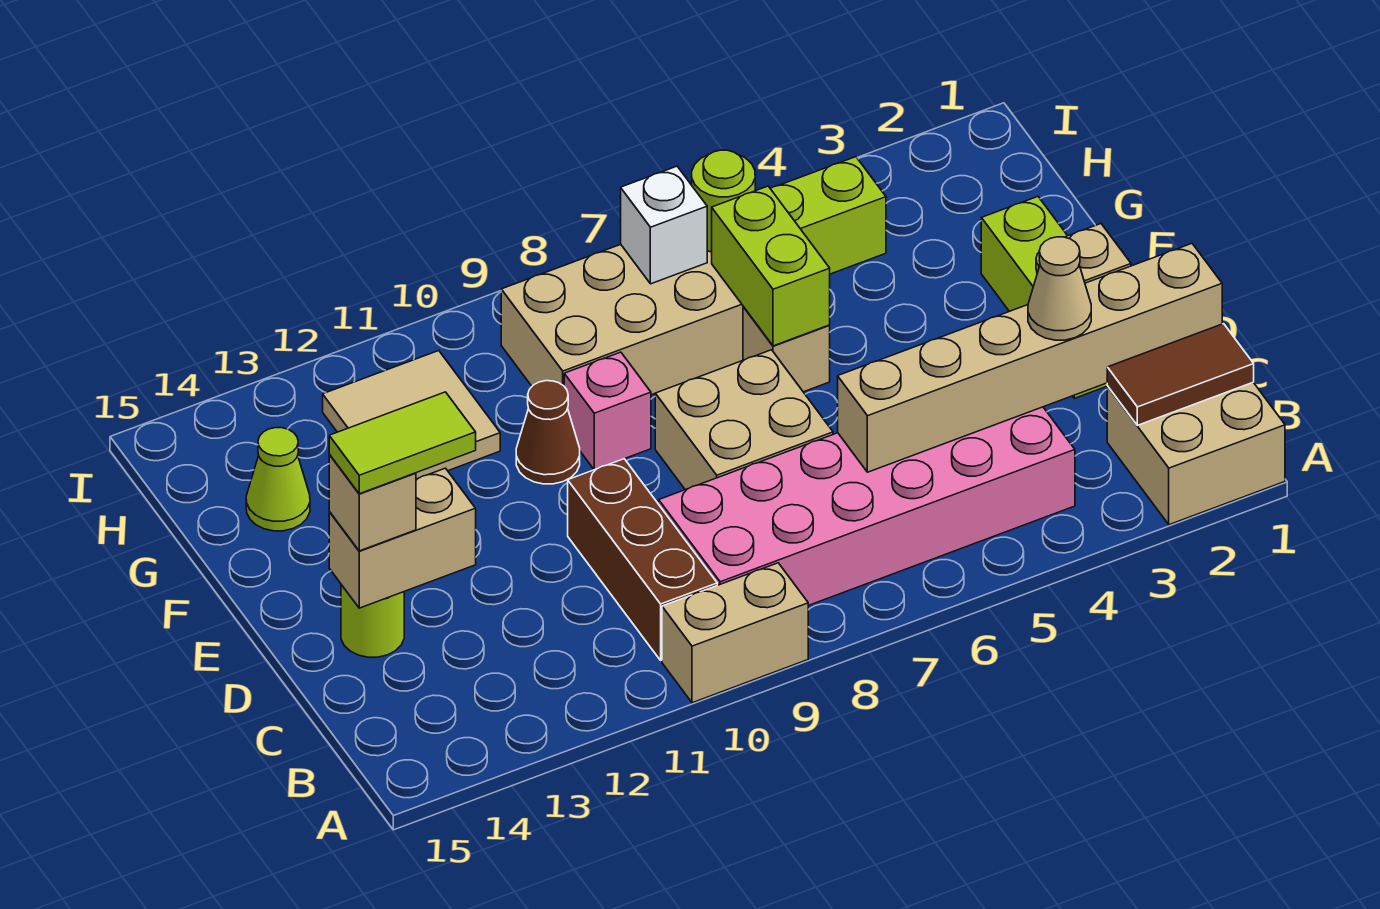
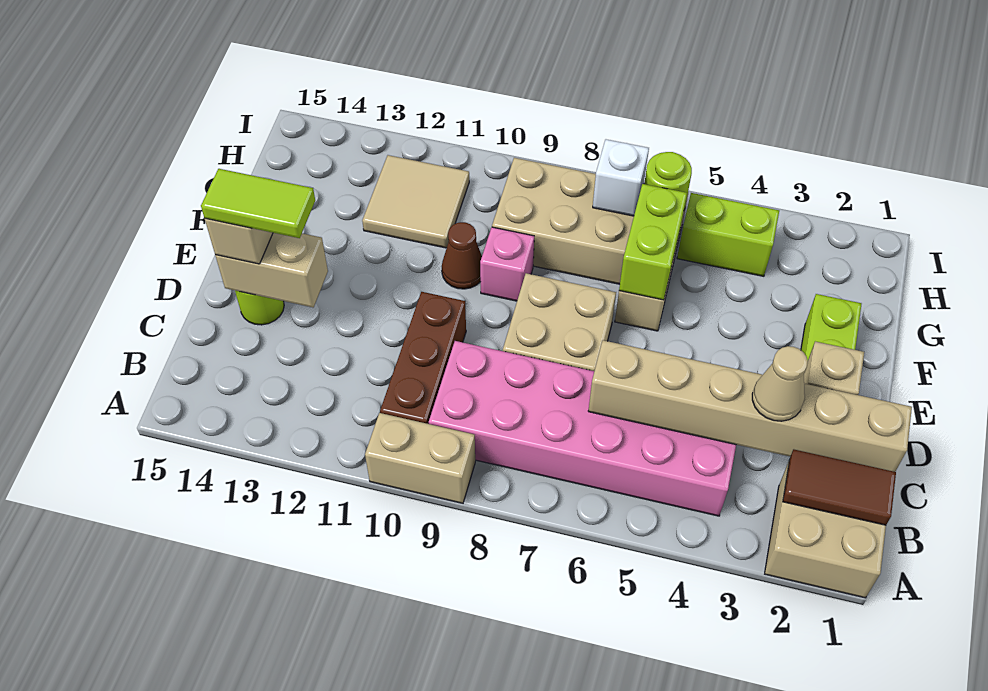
lime 1x1 cone [246,428,310,531] -> none

